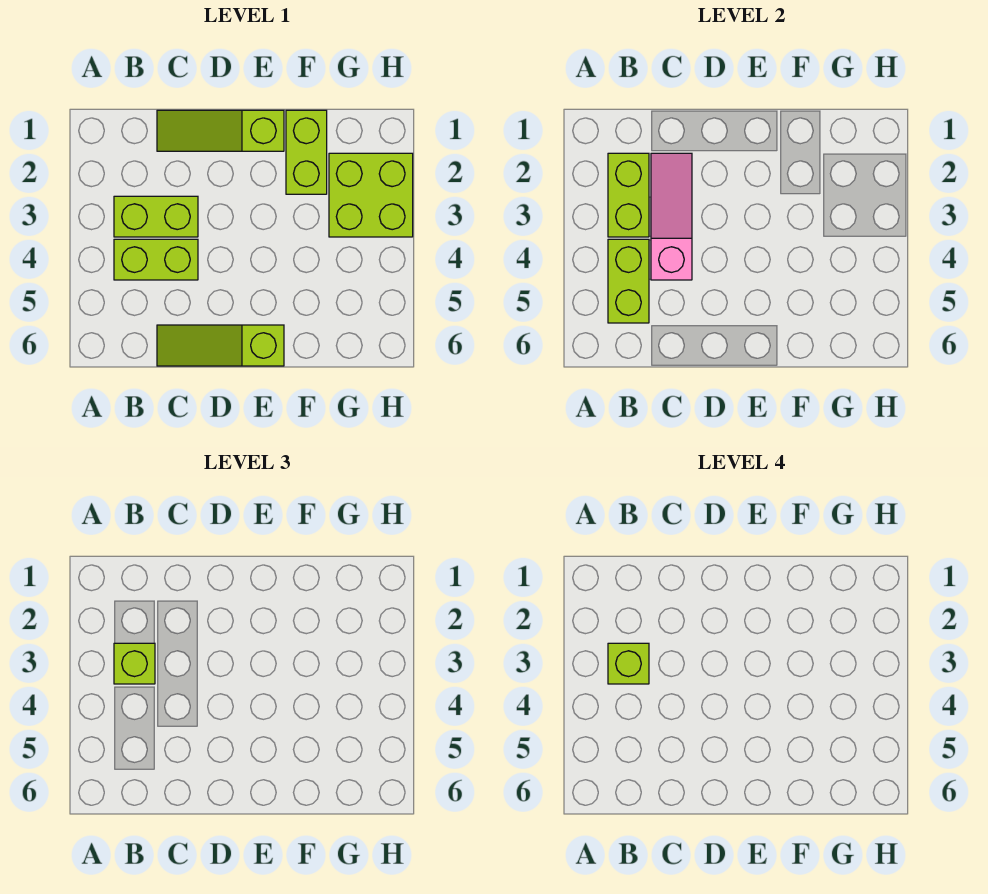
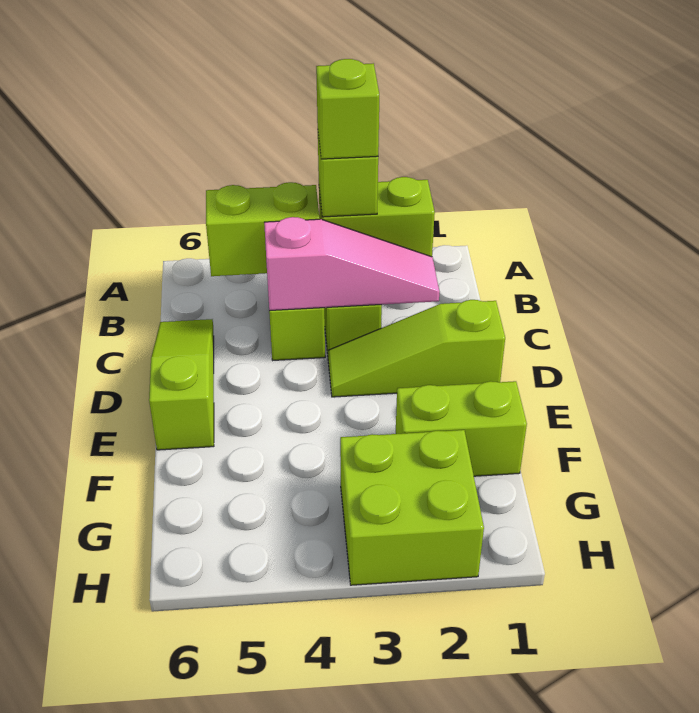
lime 1x3 slope [157,110,284,151] -> lime 1x3 slope turned to [328,300,505,397]

